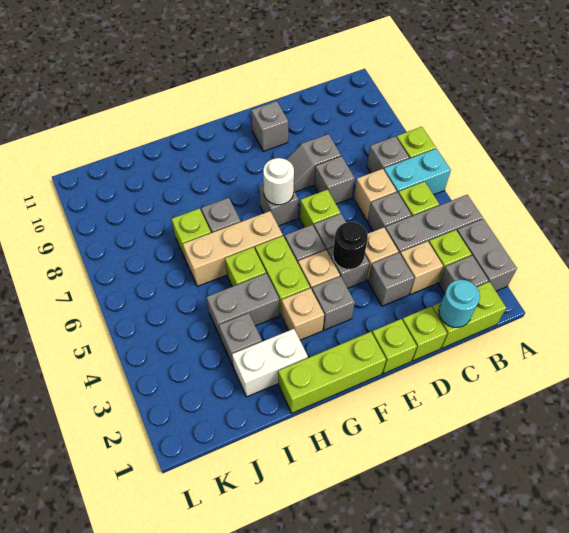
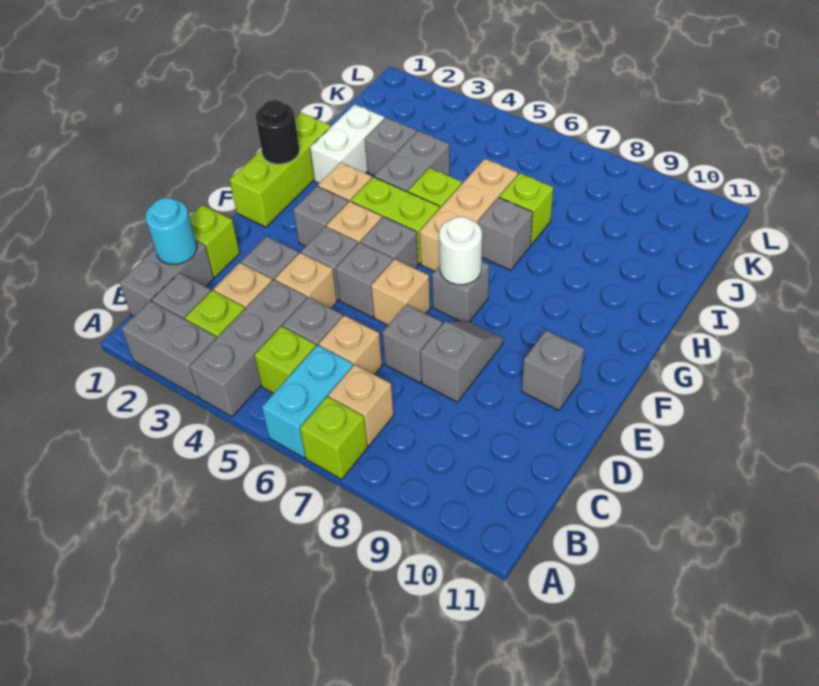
lime 1x2 brick [432,282,506,348] -> grey 1x2 brick [119,241,214,316]
grey 1x1 brick [367,136,409,173] -> tan 1x1 brick [328,364,394,446]
lime 1x1 brick [372,319,417,374] -> none
black 1x1 round brick [333,222,368,269] -> black 1x1 round brick moved to [255,100,300,164]
lime 1x1 brick [300,190,341,228] -> tan 1x1 brick [371,259,430,325]

